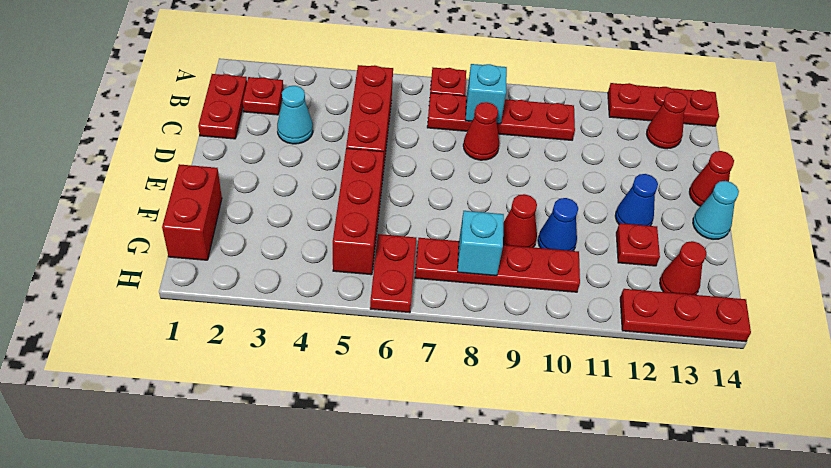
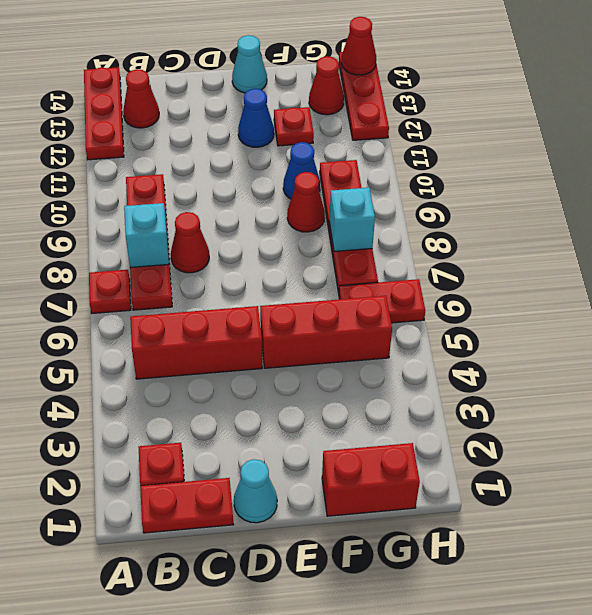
cyan 1x1 cone [277,86,313,144] -> cyan 1x1 cone moved to [234,459,277,523]
red 1x1 cone [689,151,734,206] -> red 1x1 cone moved to [341,17,376,75]

